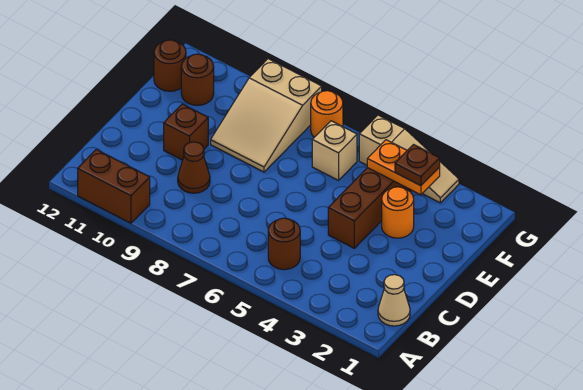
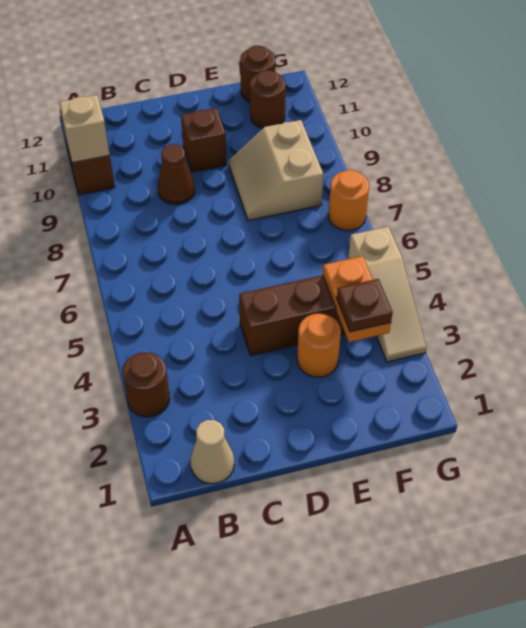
brown 1x1 round brick [268,218,300,270] -> brown 1x1 round brick moved to [123,352,170,417]
tan 2x3 slope [211,59,322,172] -> tan 2x2 slope [229,120,323,221]
tan 1x1 brick [312,121,357,180] -> tan 1x1 brick moved to [59,95,110,163]

